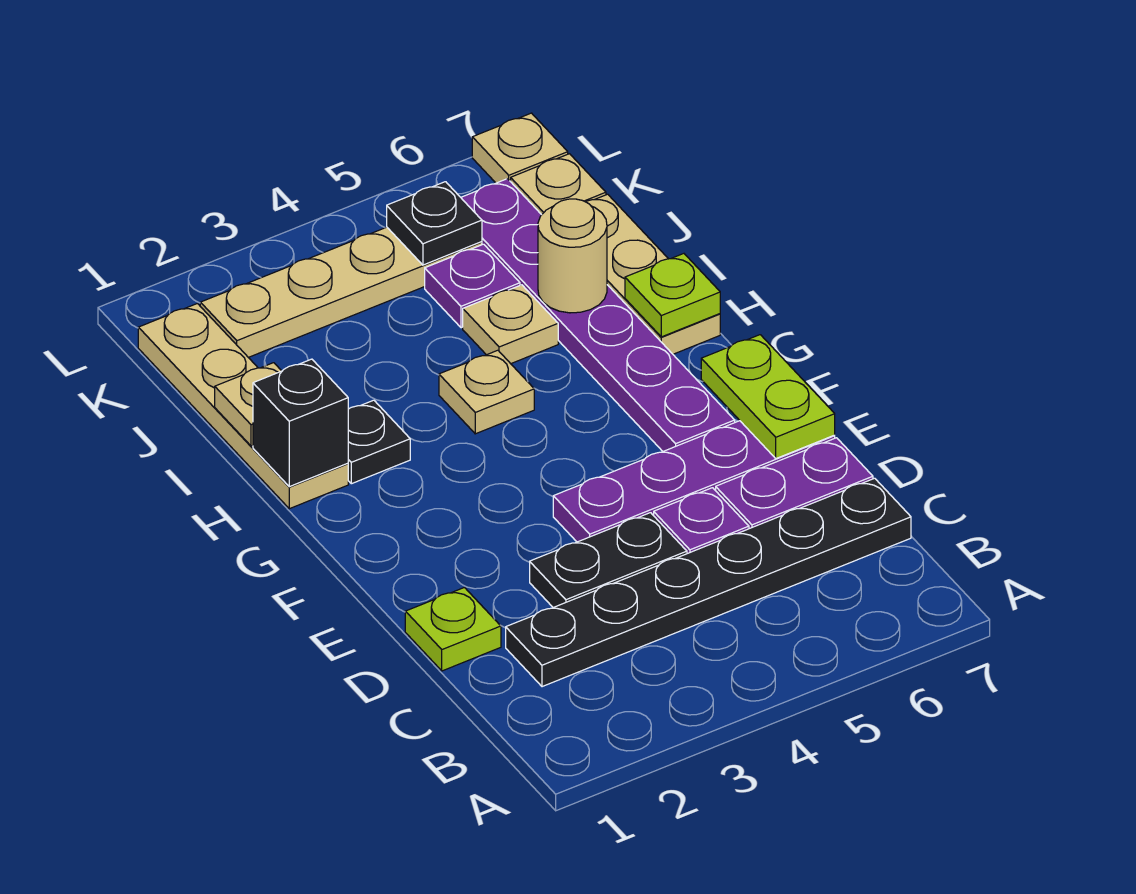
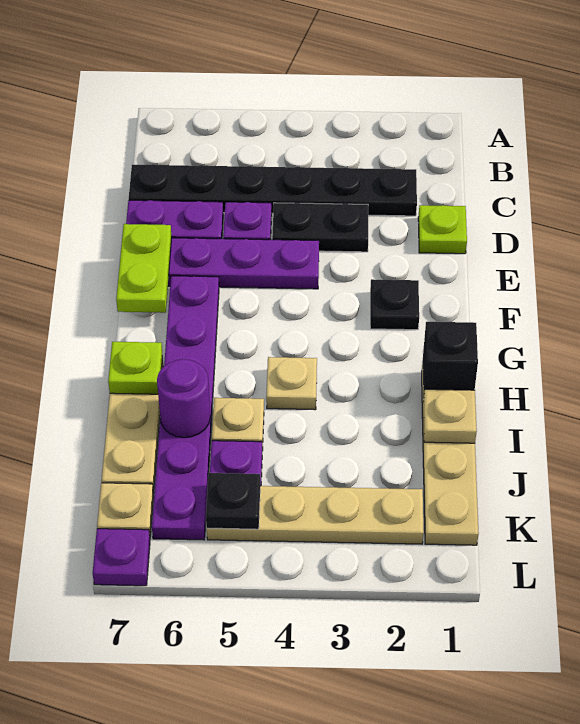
black 1x1 plate [348,400,410,484] -> black 1x1 plate moved to [370,279,419,330]
tan 1x1 round brick [538,199,607,313] -> purple 1x1 round brick [157,359,210,438]
tan 1x1 plate [472,113,568,183] -> purple 1x1 plate [93,529,150,586]

